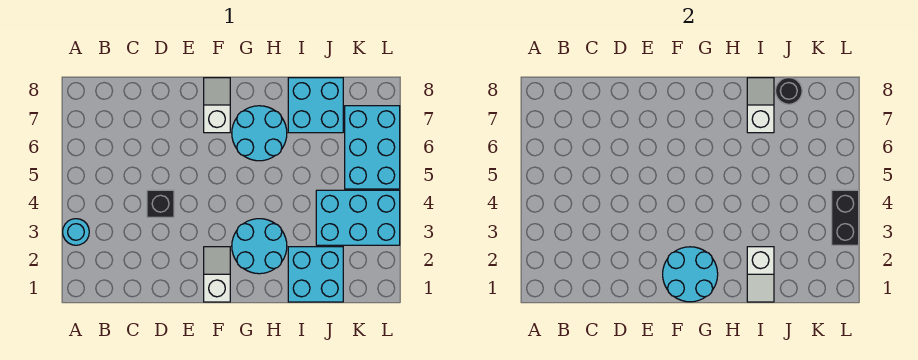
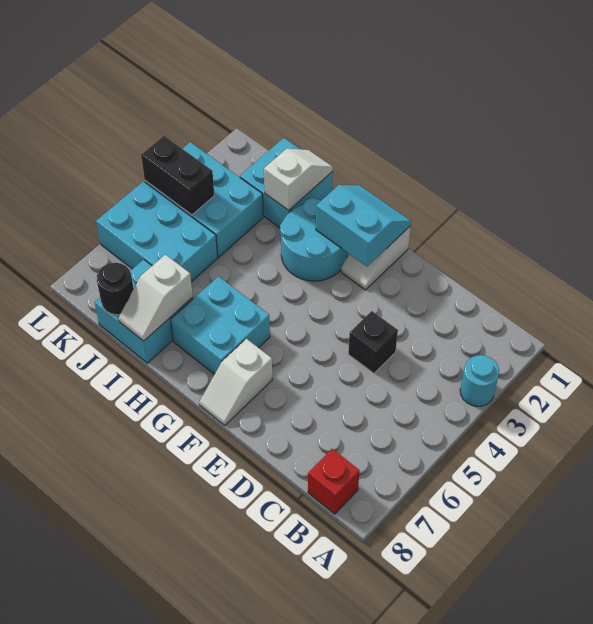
none -> red 1x1 brick [308,449,360,514]
cyan 2x2 round brick [663,247,718,302] -> cyan 2x2 slope [316,185,411,266]
cyan 2x2 round brick [232,106,287,161] -> cyan 2x2 brick [170,277,270,374]
cyan 2x3 brick [345,106,400,189] -> cyan 2x3 brick turned to [96,181,218,282]
black 1x2 brick [832,190,859,245] -> black 1x2 brick turned to [141,136,214,215]

